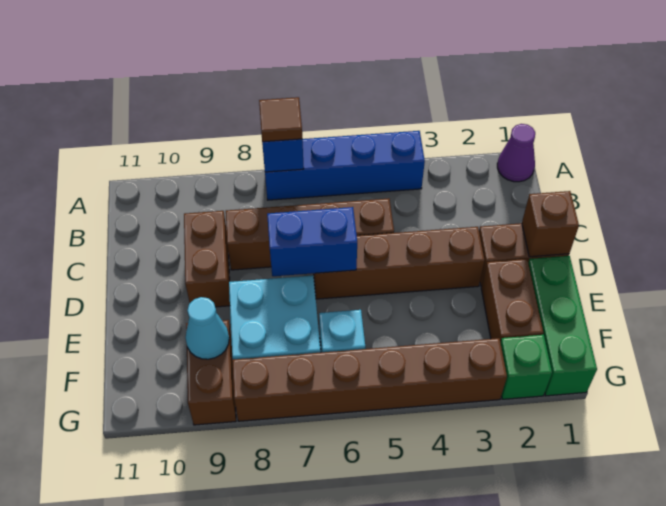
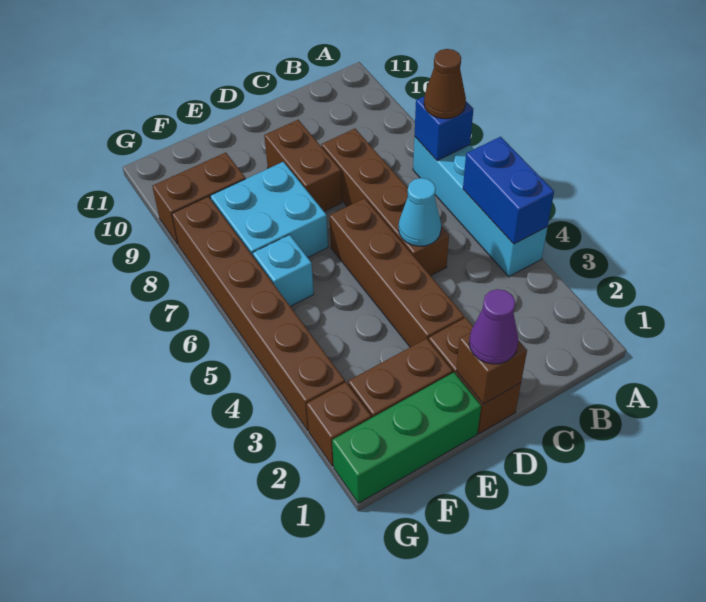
purple 1x1 cone [497,124,535,182] -> purple 1x1 cone moved to [469,289,519,364]
blue 1x4 brick [265,131,425,200] -> cyan 1x4 brick [413,137,548,277]
brown 1x1 tile [259,97,302,142] -> brown 1x1 cone [424,49,466,119]
brown 1x2 brick [184,211,230,307] -> brown 1x2 brick turned to [264,120,342,211]
blue 1x2 brick [267,207,357,276] -> blue 1x2 brick moved to [463,137,554,244]
cyan 1x1 cone [185,297,229,359] -> cyan 1x1 cone moved to [399,178,441,246]
green 1x1 brick [500,335,552,399] -> brown 1x1 brick [306,382,371,466]

